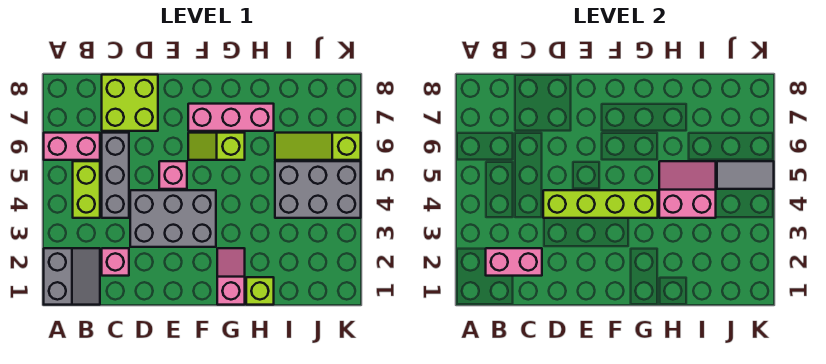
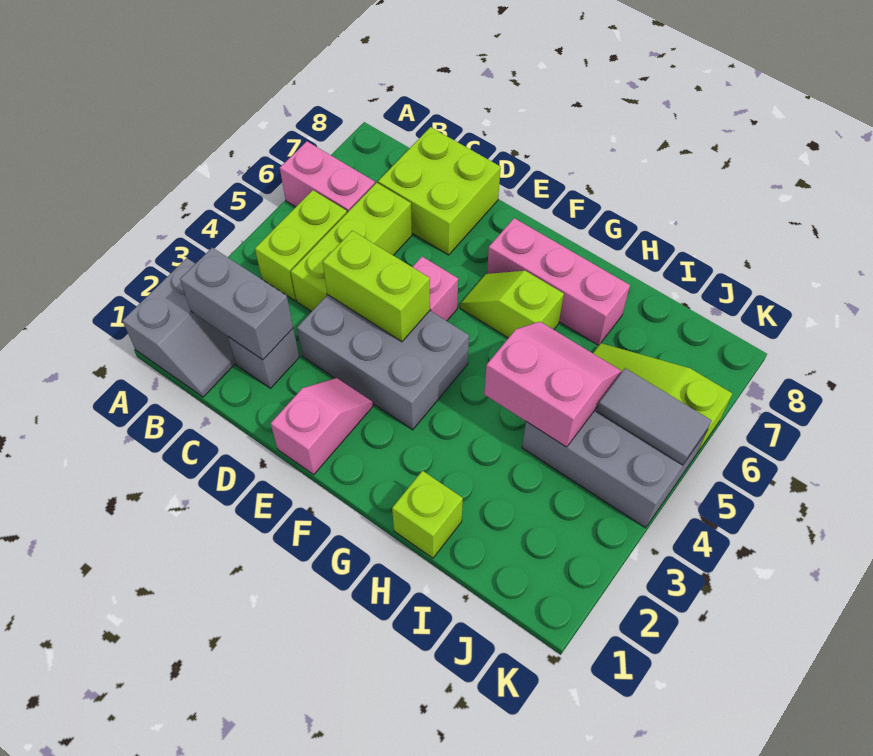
pink 1x2 brick [486,248,542,276] -> grey 1x2 brick [180,248,293,360]
pink 1x1 brick [102,248,129,276] -> grey 1x1 brick [228,328,299,388]
grey 1x3 brick [102,133,129,218] -> lime 1x3 brick [291,183,412,312]
lime 1x4 brick [543,190,658,218] -> lime 1x2 brick [323,231,430,342]
pink 1x2 slope [217,248,245,305] -> pink 1x2 slope moved to [271,378,373,475]

